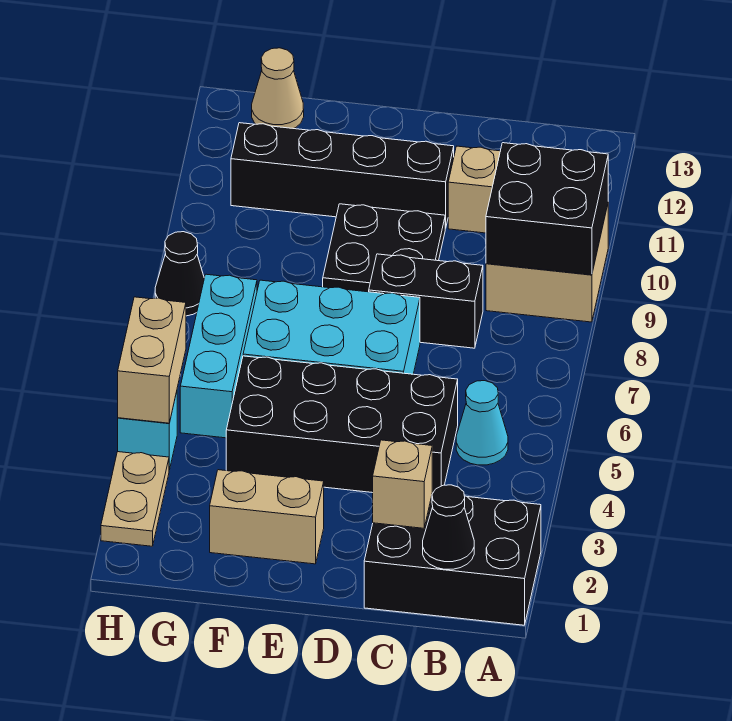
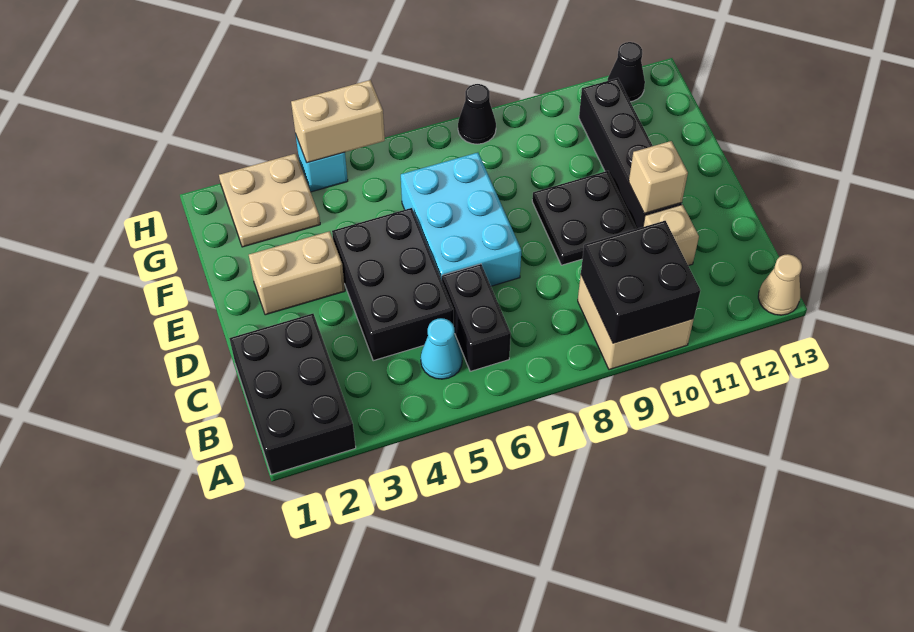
black 1x1 cone [423,485,474,569] -> black 1x1 cone moved to [608,42,645,102]
tan 1x1 brick [373,440,432,528] -> tan 1x1 brick moved to [629,141,688,214]
black 2x4 brick [226,356,458,493] -> black 2x3 brick [332,208,454,361]
black 1x2 brick [369,254,483,348] -> black 1x2 brick moved to [442,264,511,371]
tan 1x2 brick [210,470,324,564] -> tan 1x2 brick turned to [249,231,345,315]
cyan 1x3 brick [180,274,257,438] -> none
tan 1x1 cone [252,48,304,129] -> tan 1x1 cone moved to [758,254,802,315]
tan 1x2 plate [101,452,169,546] -> tan 2x2 plate [219,154,320,247]

